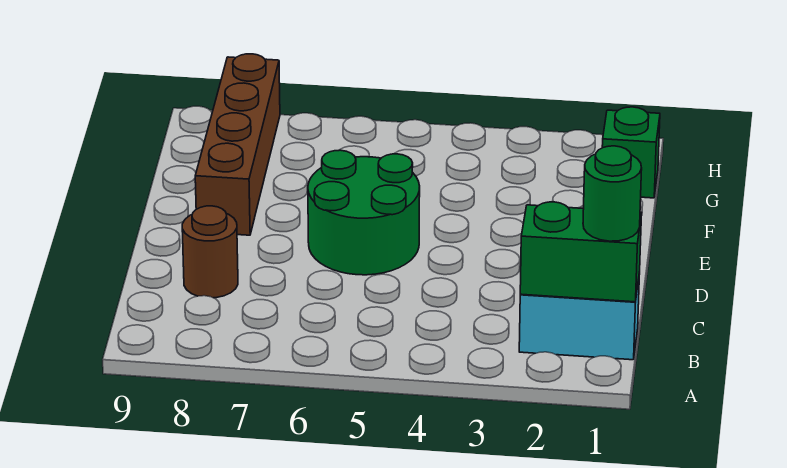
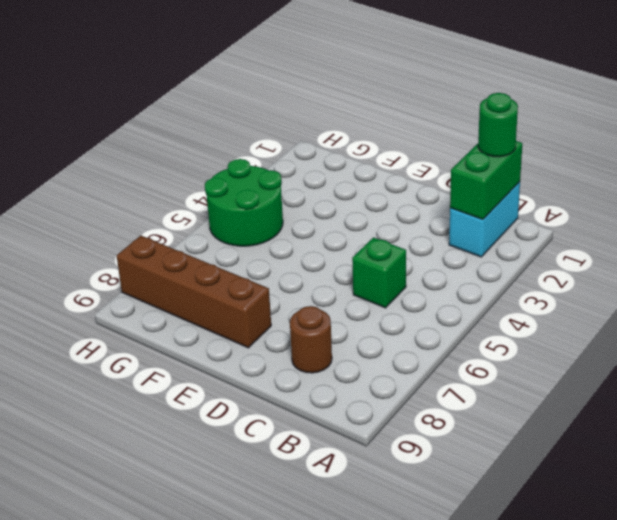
green 2x2 round brick [308,150,420,275] -> green 2x2 round brick moved to [205,159,283,246]
green 1x1 brick [602,107,660,198] -> green 1x1 brick moved to [352,238,406,308]

